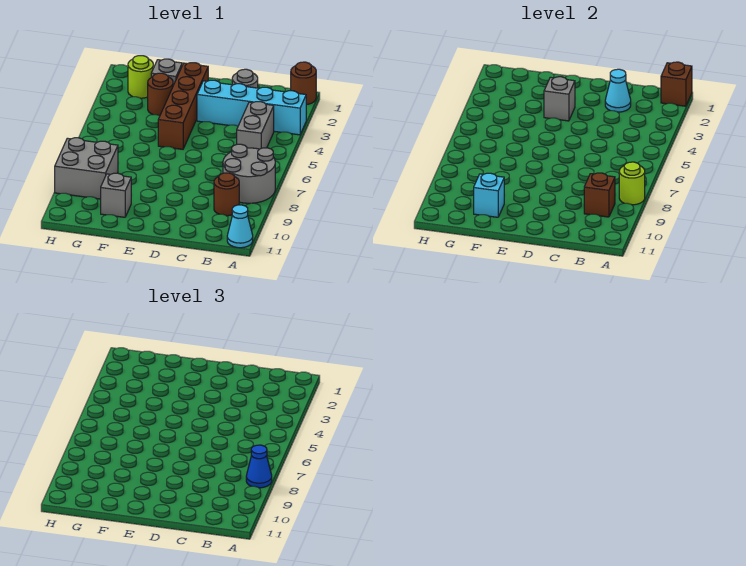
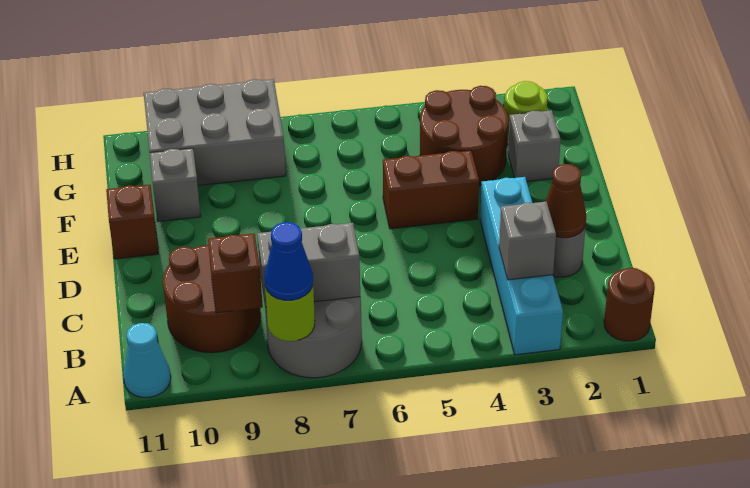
brown 1x1 brick [661,62,692,106] -> brown 1x1 brick moved to [106,185,158,259]
grey 1x2 brick [237,102,274,149] -> grey 1x2 brick moved to [257,223,360,307]
brown 1x1 round brick [214,173,239,216] -> brown 2x2 round brick [163,245,261,353]
cyan 1x1 cone [605,69,631,112] -> brown 1x1 cone [545,164,586,238]
brown 1x4 brick [158,63,208,149] -> brown 1x2 brick [383,150,479,229]
grey 1x1 brick [544,77,575,121] -> grey 1x1 brick moved to [499,202,556,280]
brown 1x1 round brick [148,73,173,116] -> brown 2x2 round brick [420,86,508,186]
cyan 1x1 brick [474,173,504,217] -> none
grey 2x2 brick [55,138,118,199] -> grey 2x3 brick [144,79,286,185]

